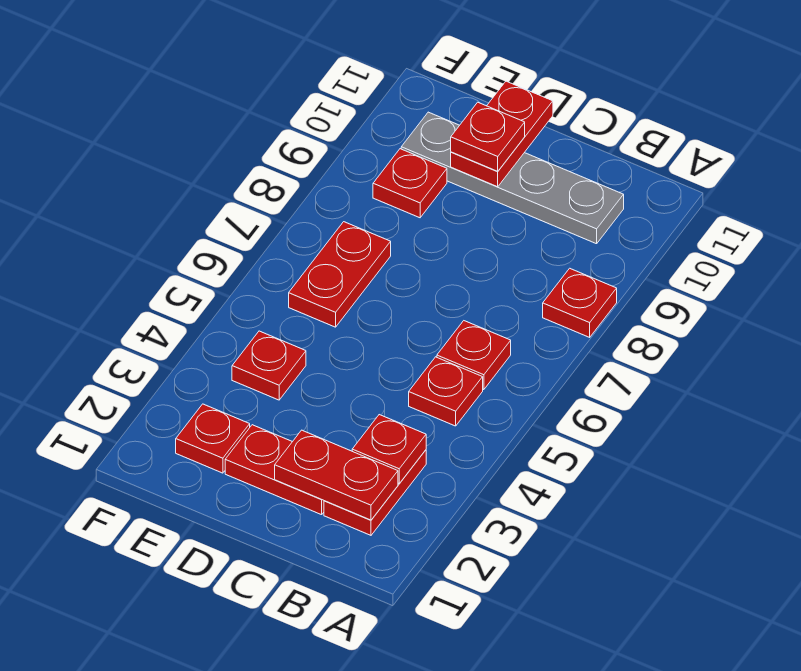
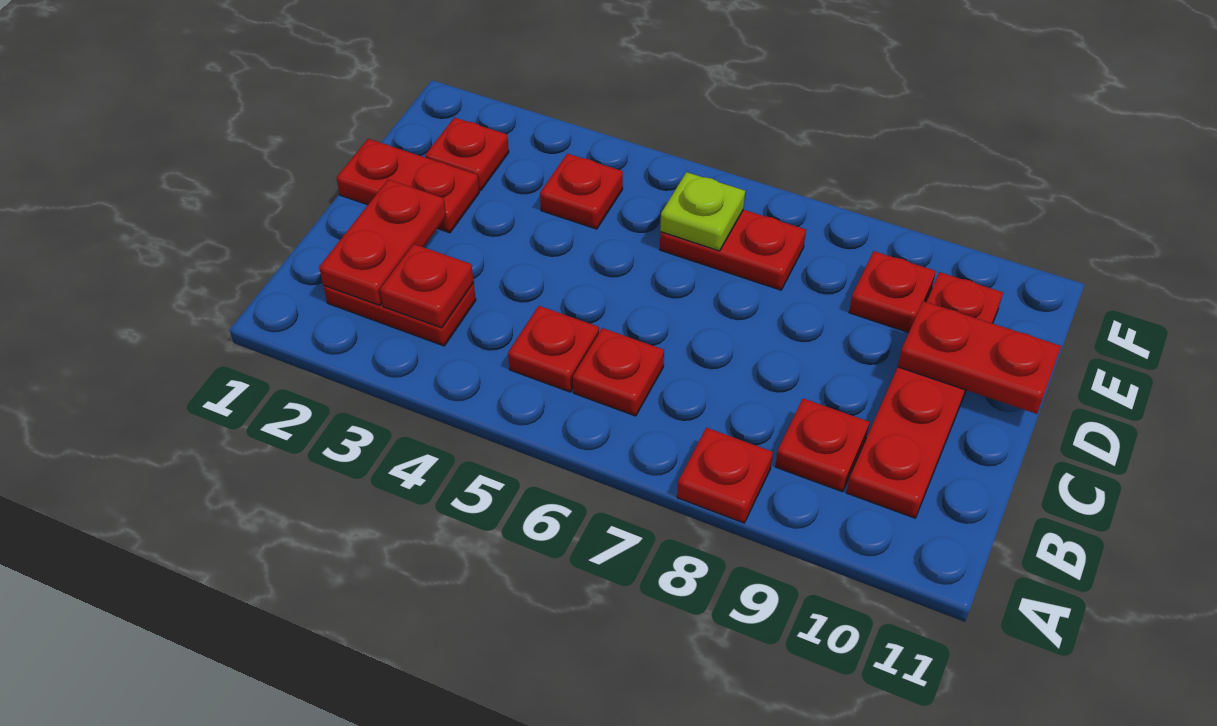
grey 1x4 plate [401,112,624,244] -> red 1x4 plate [846,272,1003,518]
red 1x2 plate [225,425,324,515] -> red 1x2 plate turned to [336,139,479,233]
red 1x1 plate [451,102,525,171] -> red 1x1 plate moved to [775,399,869,492]
none -> lime 1x1 plate [660,172,745,251]

